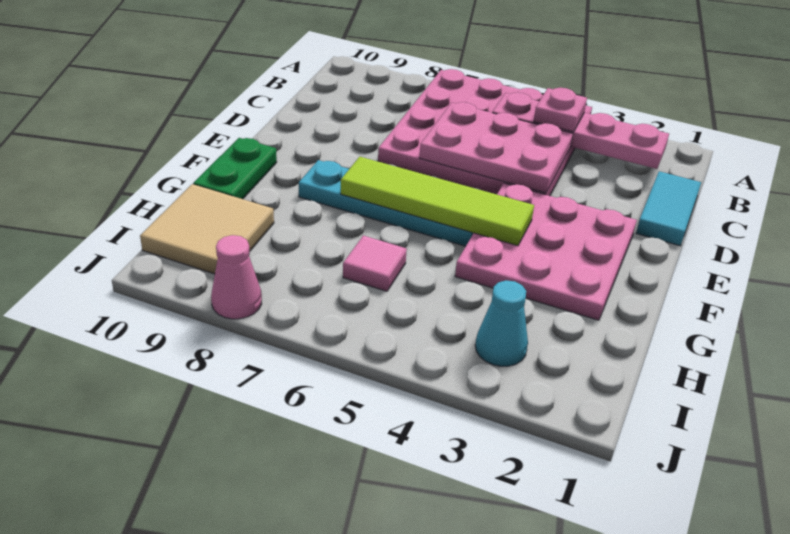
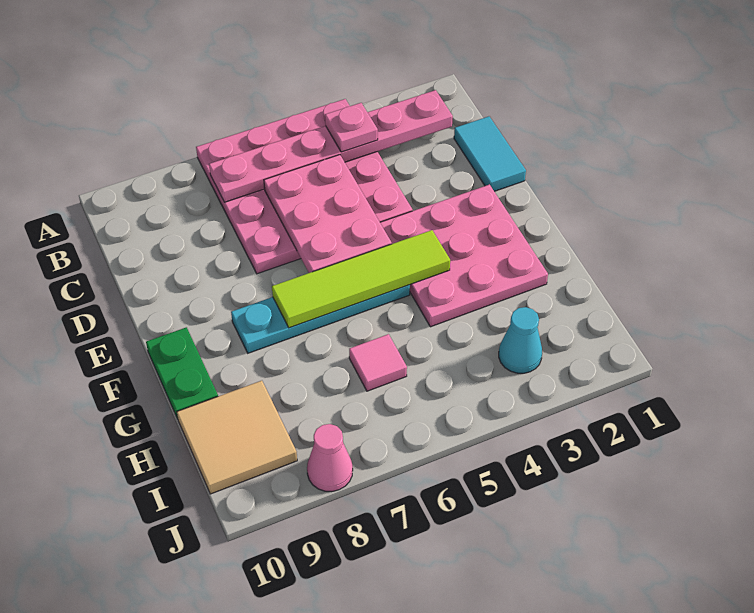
pink 1x4 plate [492,93,669,169] -> pink 1x6 plate [209,90,453,202]
pink 2x3 plate [419,102,573,193] -> pink 2x3 plate turned to [264,155,392,273]

